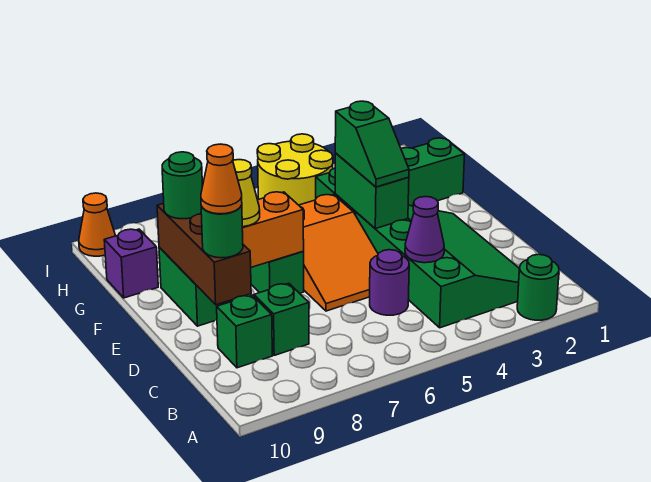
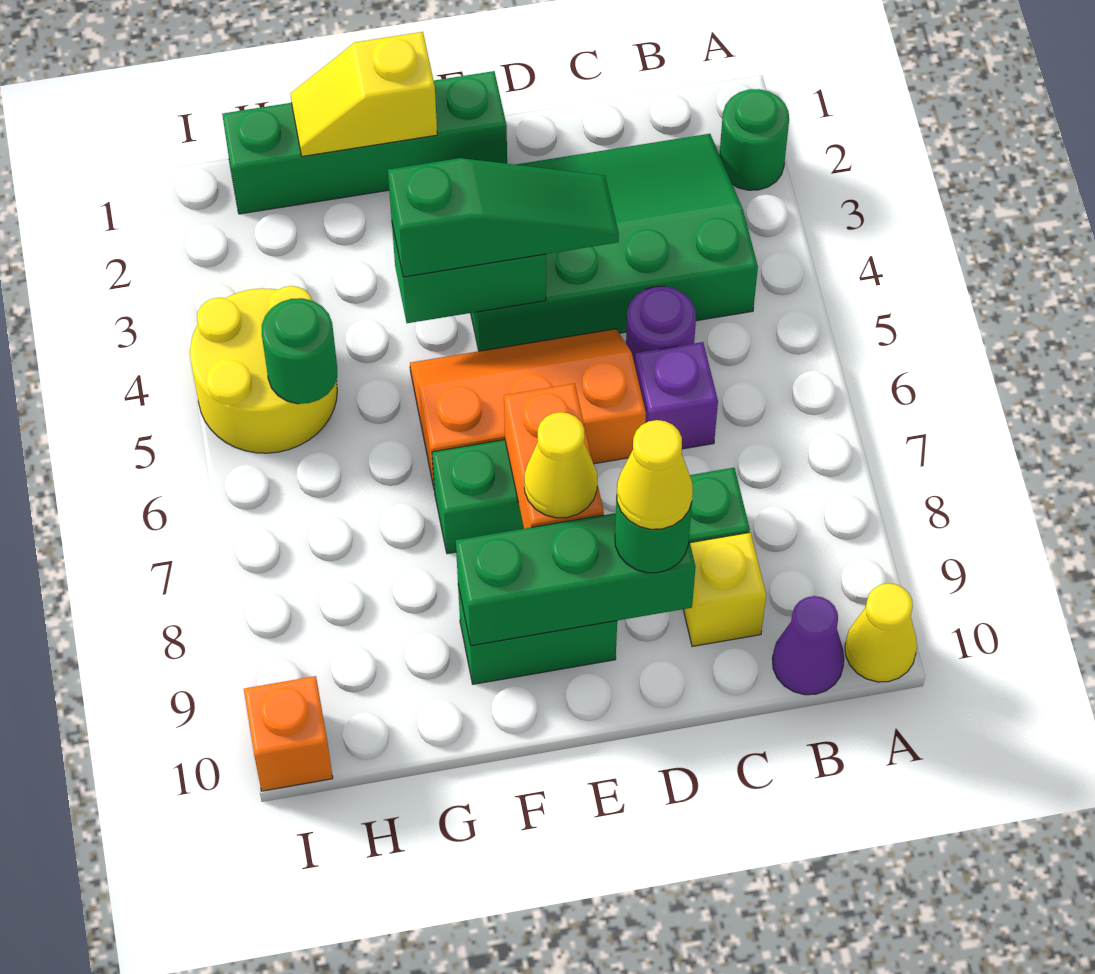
none -> yellow 1x1 cone [845,583,917,682]
purple 1x1 cone [405,197,444,263] -> purple 1x1 cone moved to [772,596,844,695]
green 1x1 brick [217,295,272,368] -> yellow 1x1 brick [683,532,766,646]
orange 2x3 slope [299,195,378,311] -> orange 2x3 slope turned to [410,329,646,487]
brown 1x3 brick [157,203,251,305] -> green 1x3 brick [456,513,696,646]
orange 1x1 cone [201,144,242,214] -> yellow 1x1 cone [617,420,693,529]
green 1x2 slope [335,101,409,187] -> green 1x3 slope [388,158,619,277]
none -> yellow 1x2 slope [290,32,437,156]
green 1x1 round brick [162,152,202,219] -> green 1x1 round brick moved to [262,298,337,404]
green 1x4 brick [316,138,465,215] -> green 1x4 brick turned to [222,71,507,214]
purple 1x1 brick [104,229,158,298] -> purple 1x1 brick moved to [635,342,718,449]
orange 1x1 cone [79,193,115,256] -> orange 1x1 brick [244,676,333,791]

